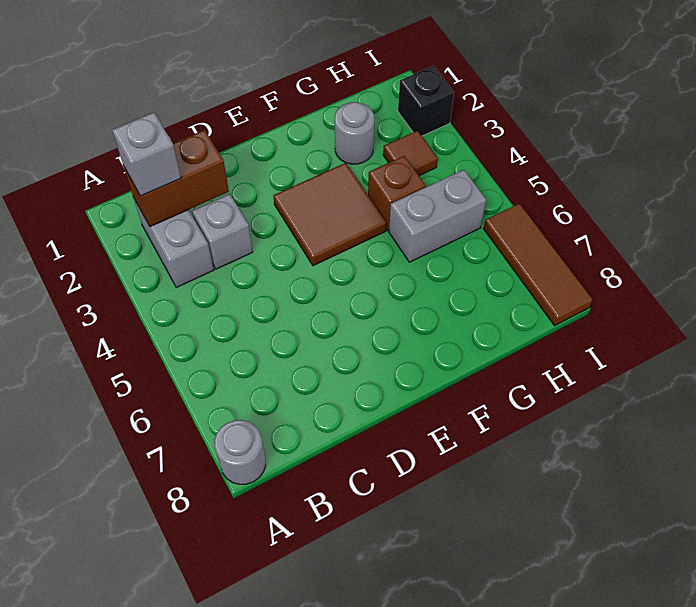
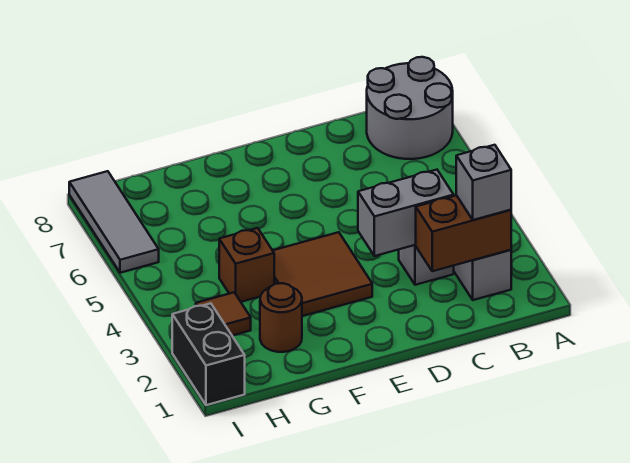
grey 1x1 round brick [214,420,266,484] -> grey 2x2 round brick [367,57,453,159]
grey 1x1 round brick [335,102,374,164] -> brown 1x1 round brick [260,283,302,352]
grey 1x2 brick [389,170,486,262] -> grey 1x2 brick moved to [358,170,454,256]
black 1x1 brick [398,66,454,136] -> black 1x2 brick [172,303,245,405]
brown 1x3 tile [484,203,593,326] -> grey 1x3 tile [69,171,159,273]

